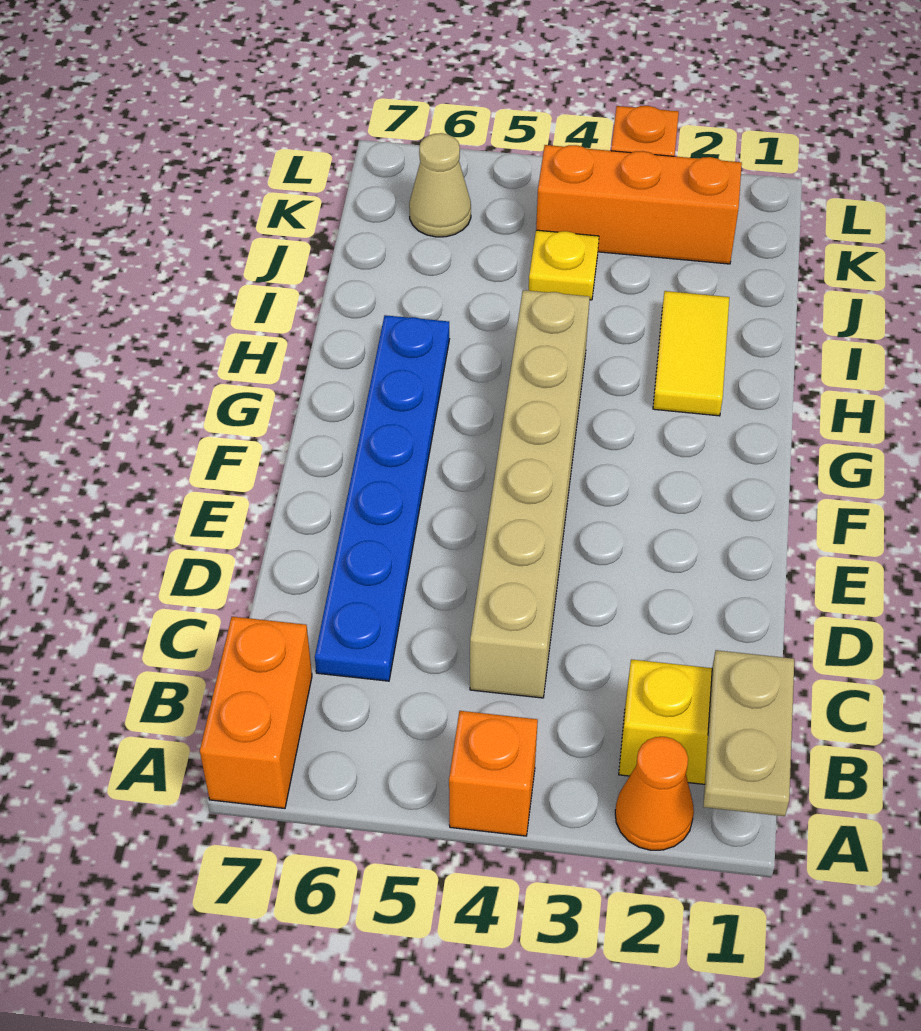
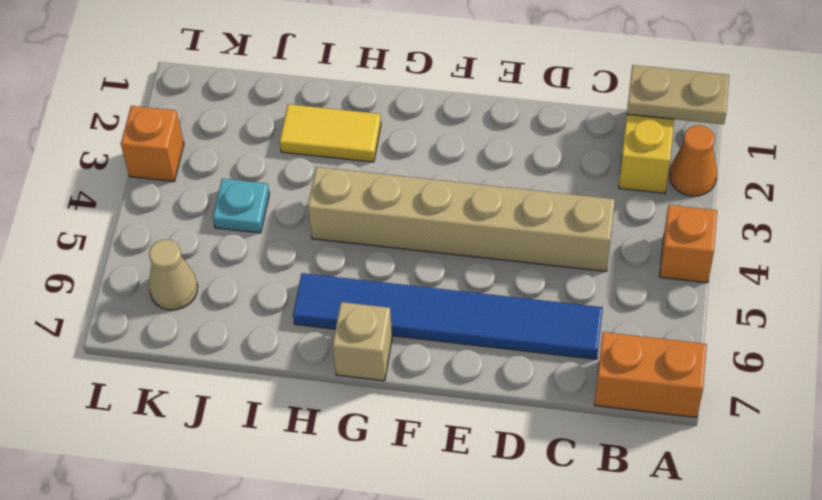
blue 1x6 plate [315,315,449,681] -> blue 1x6 tile [293,273,603,359]
none -> tan 1x1 brick [332,302,392,381]
yellow 1x1 plate [529,230,599,300] -> cyan 1x1 plate [213,179,269,233]
orange 1x3 brick [536,145,742,264] -> none

